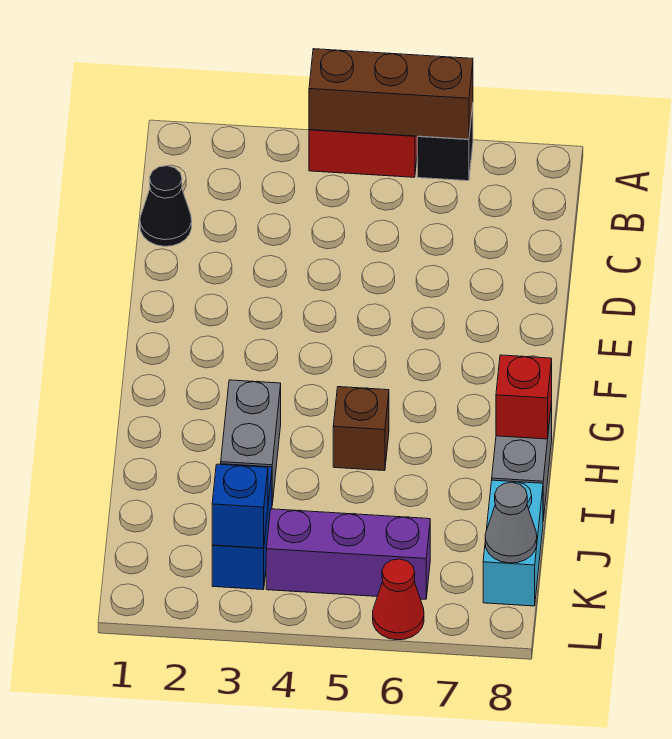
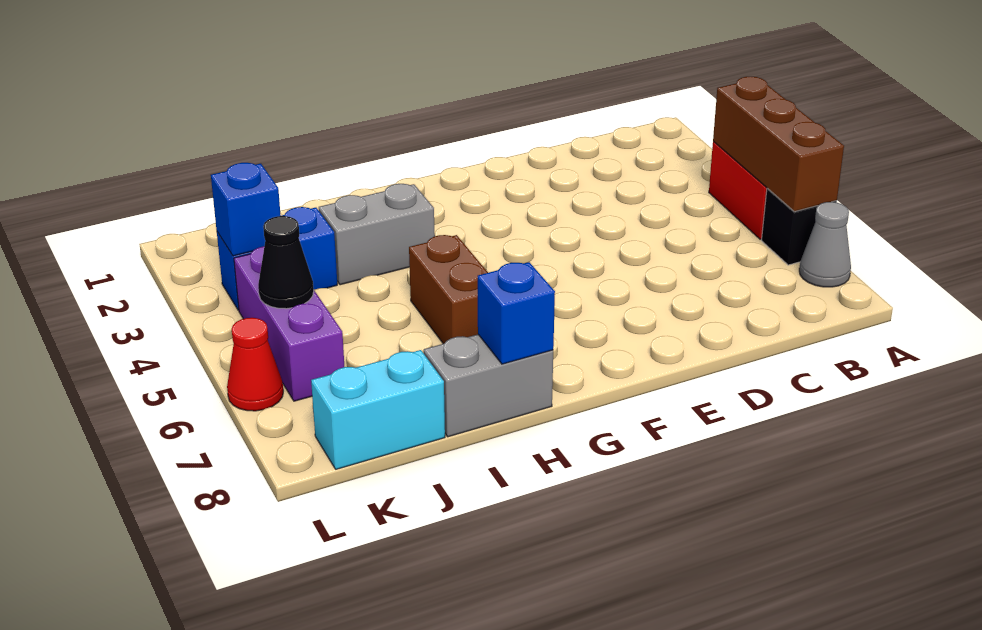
black 1x1 cone [140,166,192,246] -> black 1x1 cone moved to [258,216,314,309]
brown 1x1 brick [333,387,389,471] -> brown 1x2 brick [409,235,488,344]
red 1x1 brick [496,355,552,439] -> blue 1x1 brick [478,262,555,364]
grey 1x1 cone [485,482,537,563] -> grey 1x1 cone moved to [799,202,851,287]

